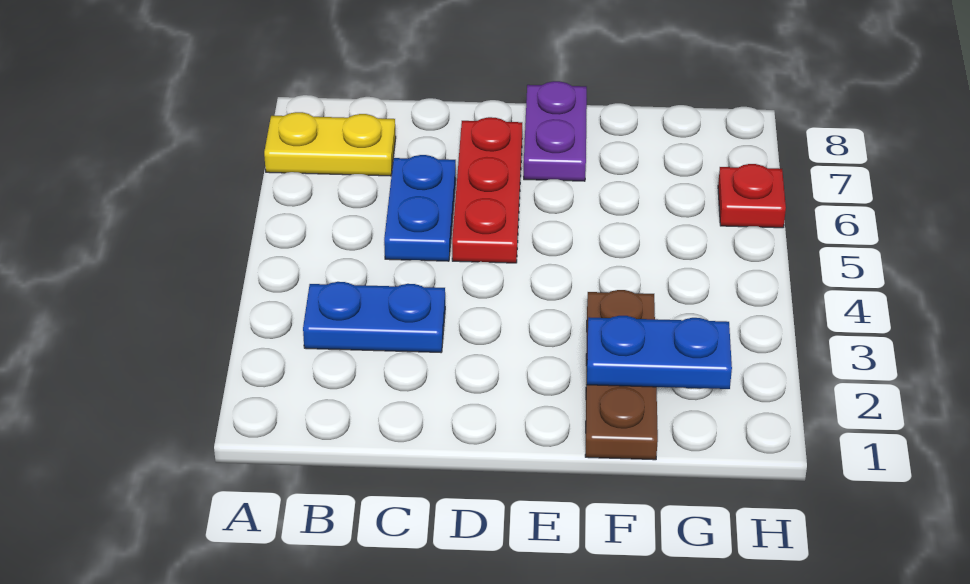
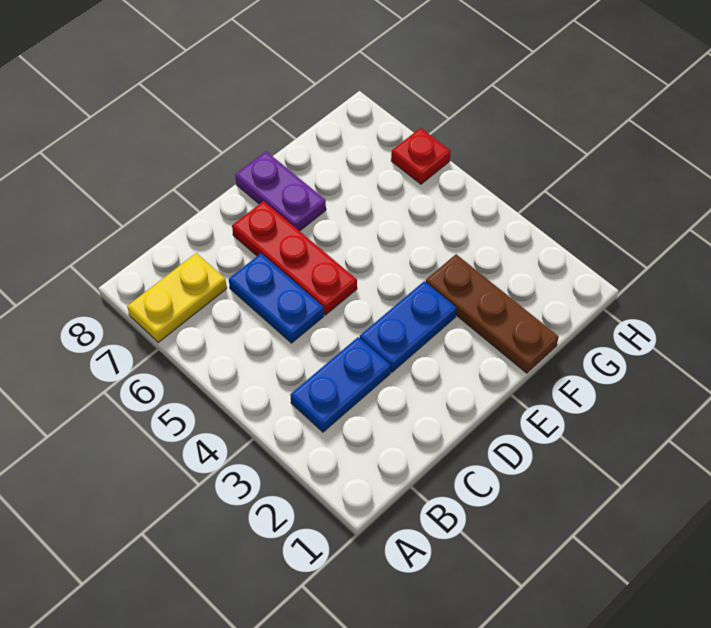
blue 1x2 plate [587,316,732,389] -> blue 1x2 plate moved to [360,281,456,372]

